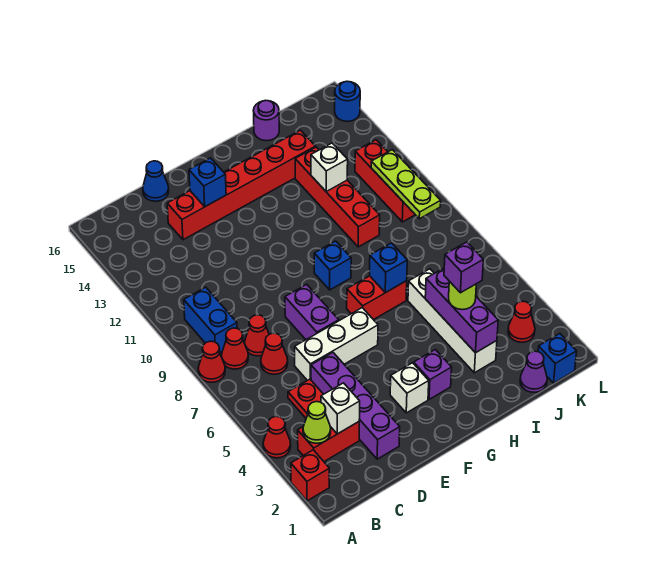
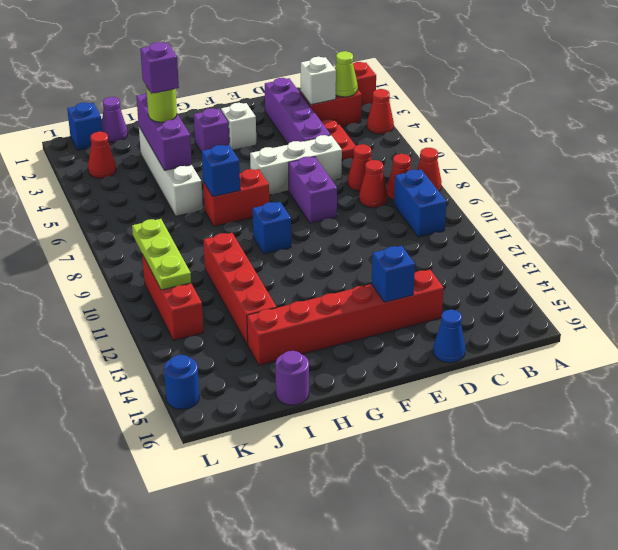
white 1x1 brick [311,143,348,191] -> none

